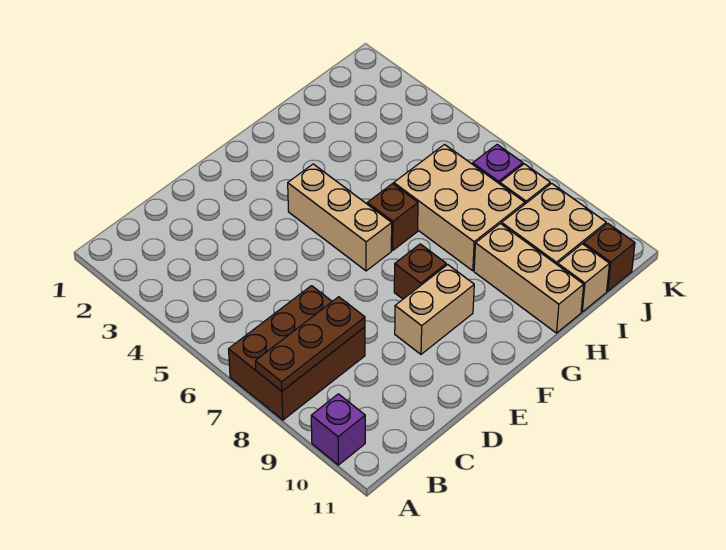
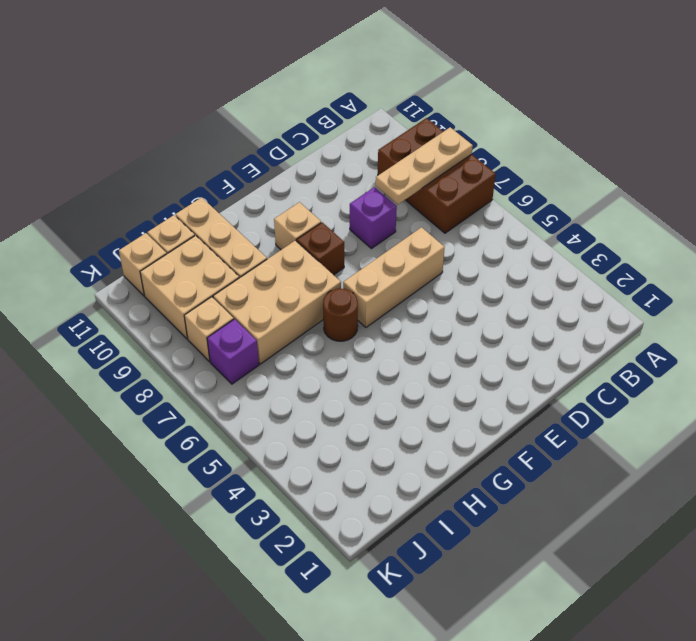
brown 2x3 brick [229,286,365,420] -> brown 2x3 brick turned to [378,118,496,233]
brown 1x3 plate [255,297,365,391] -> tan 1x3 plate [376,127,473,204]
purple 1x1 brick [311,394,365,465] -> purple 1x1 brick moved to [350,187,397,249]
tan 1x2 brick [395,265,474,354] -> tan 1x1 brick [274,202,321,250]
tan 1x3 brick [288,164,392,271] -> tan 1x3 brick turned to [343,227,445,327]
brown 1x1 brick [367,184,418,251] -> brown 1x1 round brick [323,289,358,341]
tan 2x3 brick [394,145,525,271] -> tan 2x3 brick turned to [213,240,341,364]
brown 1x1 brick [583,224,635,291] -> tan 1x1 brick [119,233,167,296]

